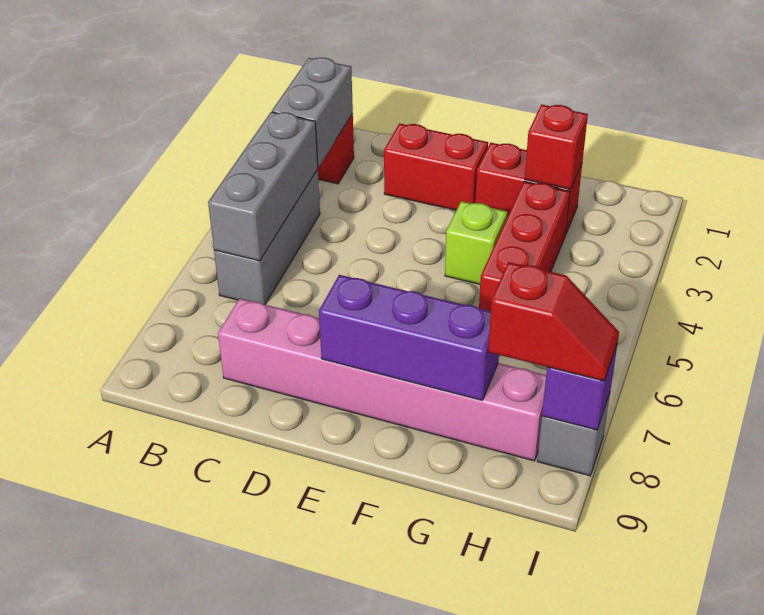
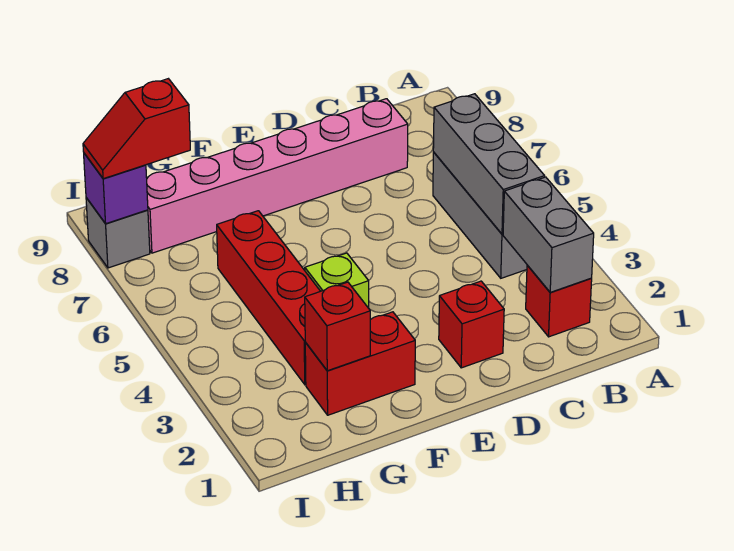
red 1x2 brick [384,123,488,210] -> red 1x1 brick [439,281,504,368]
purple 1x3 brick [319,275,499,400] -> none
red 1x3 brick [479,182,570,311] -> red 1x4 brick [217,211,320,385]

